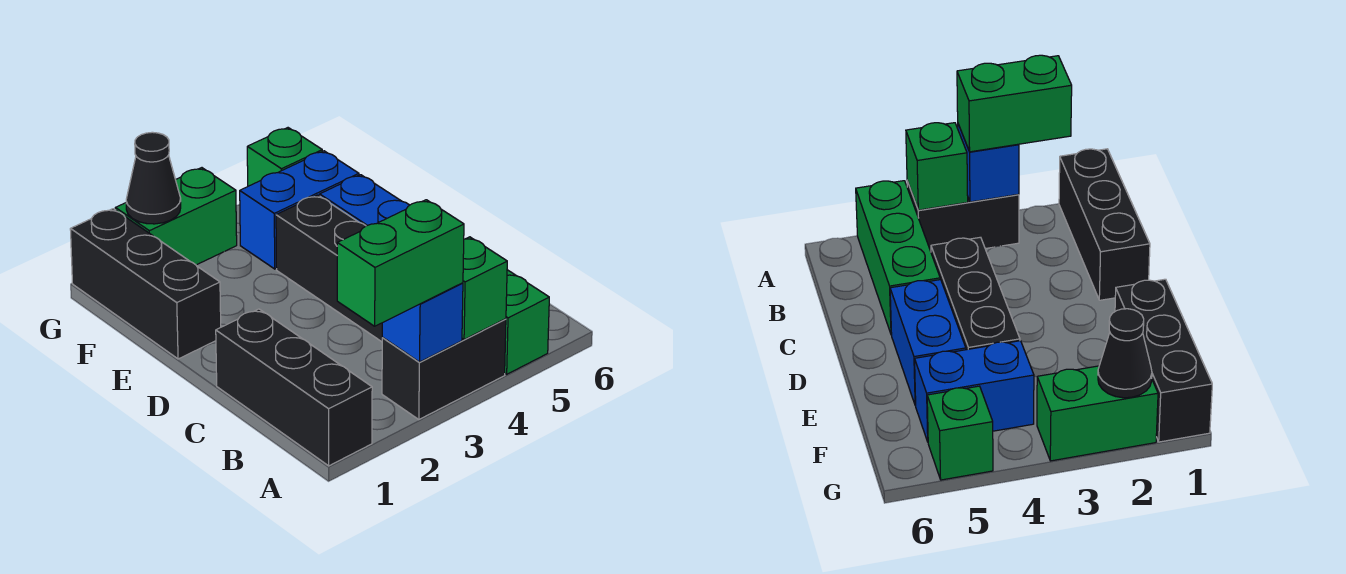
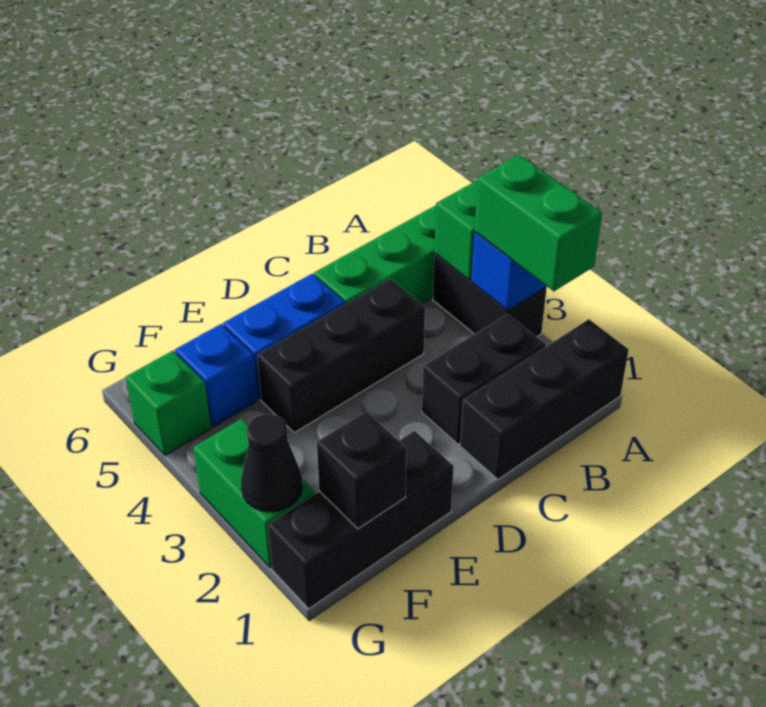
none -> black 1x2 brick [422,314,546,444]
none -> black 1x1 brick [317,412,406,529]
blue 1x2 brick [240,151,359,269] -> blue 1x1 brick [175,324,258,427]

